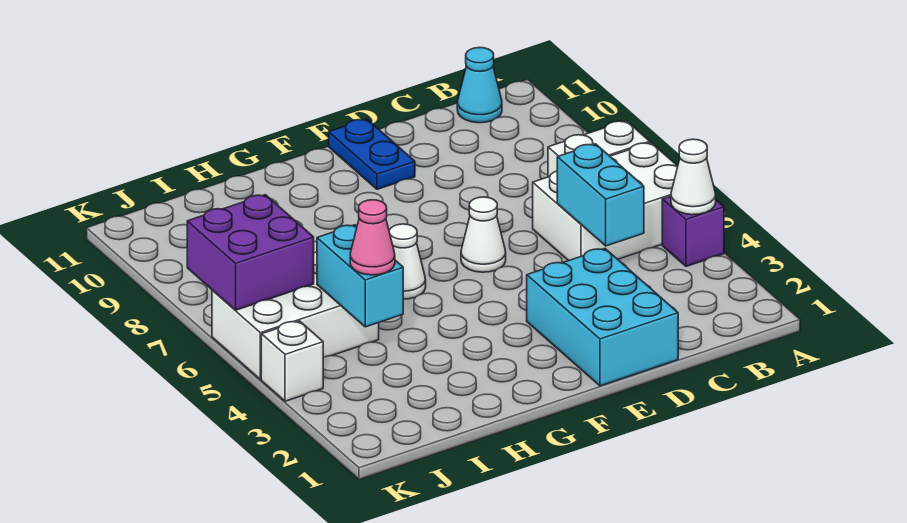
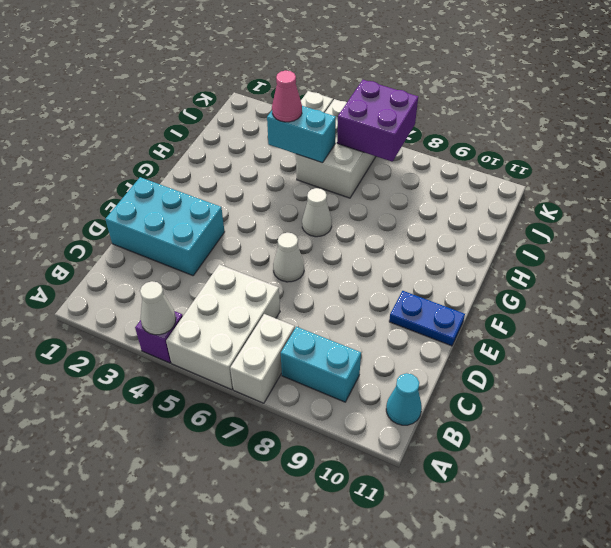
cyan 1x2 brick [557,144,644,246] -> cyan 1x2 brick moved to [281,327,361,402]

